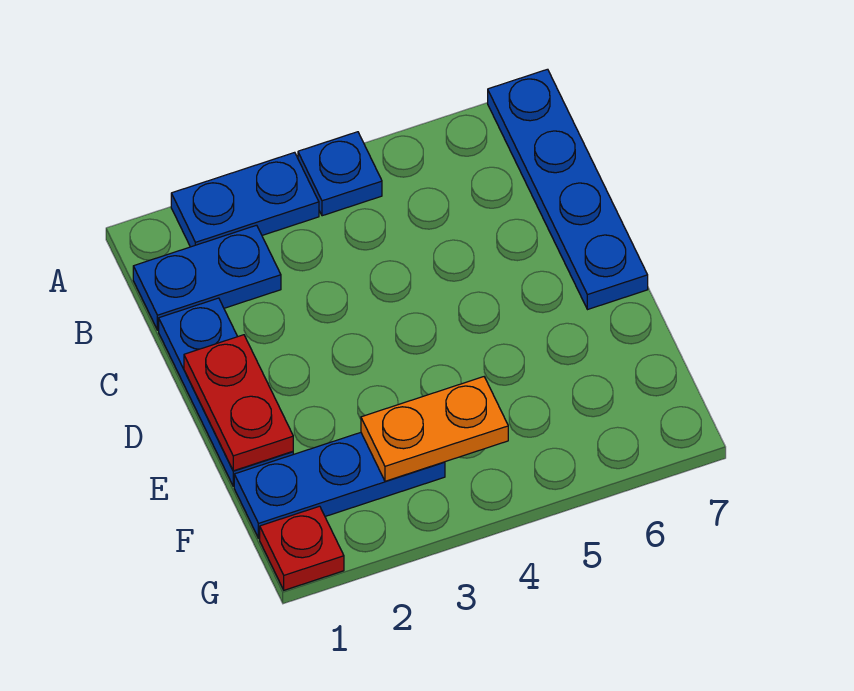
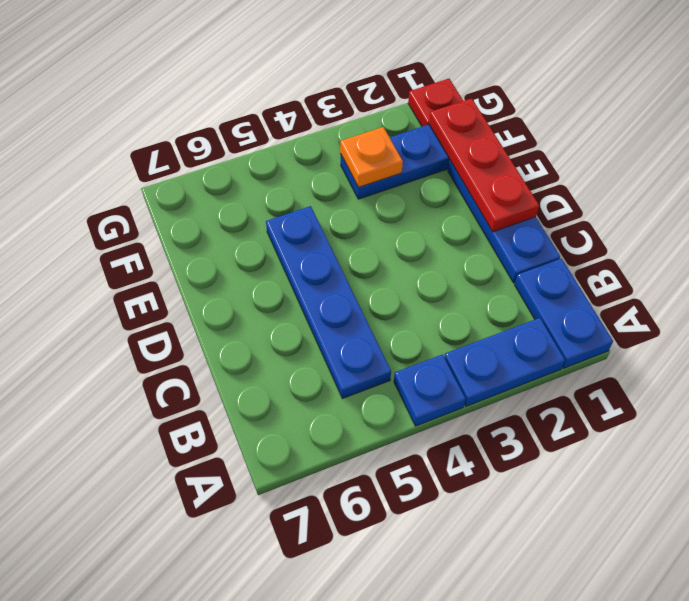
blue 1x4 plate [488,69,648,310] -> blue 1x4 plate moved to [266,206,391,399]
blue 1x2 plate [133,225,281,330] -> blue 1x2 plate turned to [515,258,613,368]
red 1x2 plate [184,335,293,471] -> red 1x3 plate [429,98,539,232]
orange 1x2 plate [361,377,508,481] -> orange 1x1 plate [340,127,403,187]

